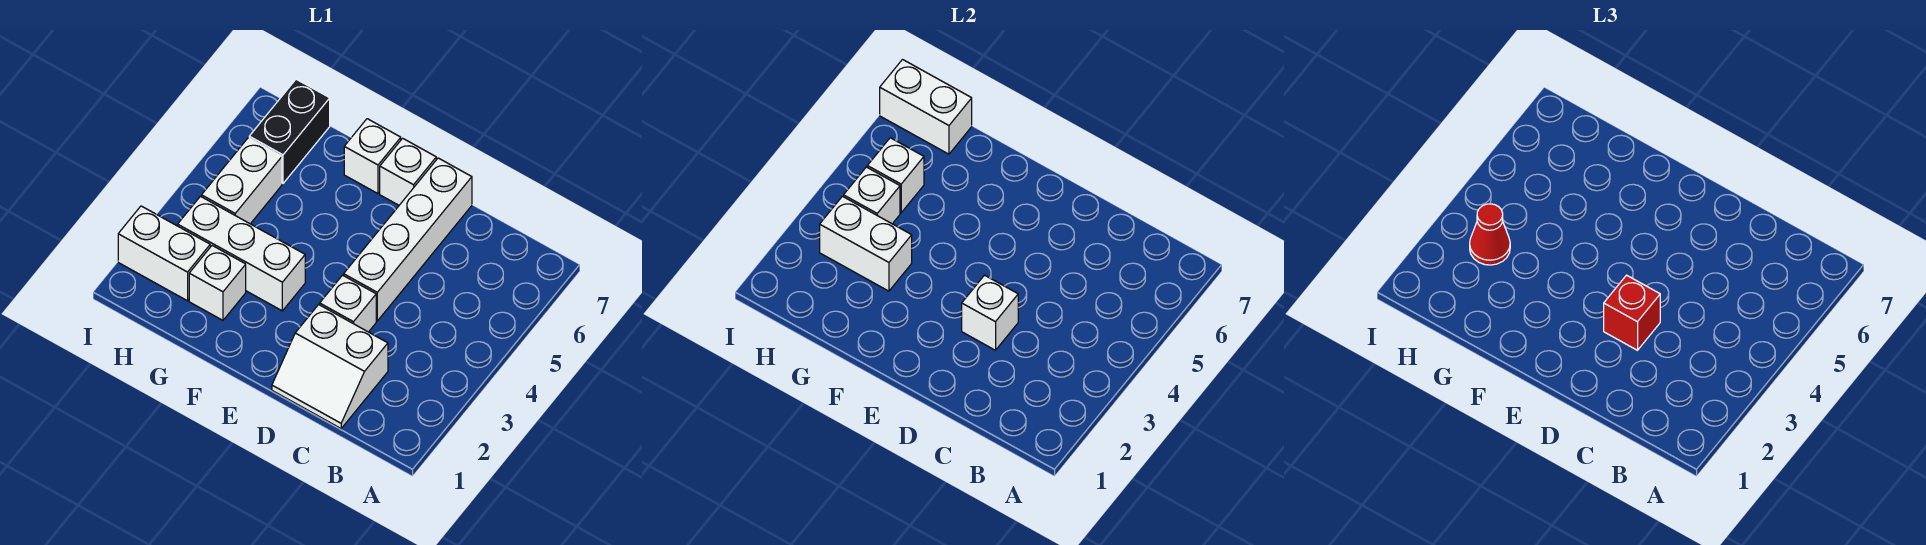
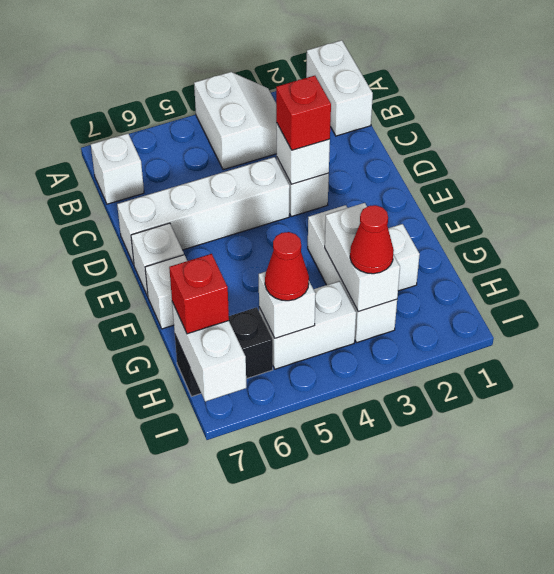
white 2x2 slope [272,305,388,428] -> white 2x2 slope moved to [194,72,277,170]
white 1x2 brick [118,206,210,301] -> white 1x2 brick moved to [306,40,373,136]
white 1x1 brick [844,167,900,224] -> white 1x1 brick moved to [91,134,144,204]
none -> red 1x1 cone [265,232,309,301]
none -> red 1x1 brick [169,254,229,334]

